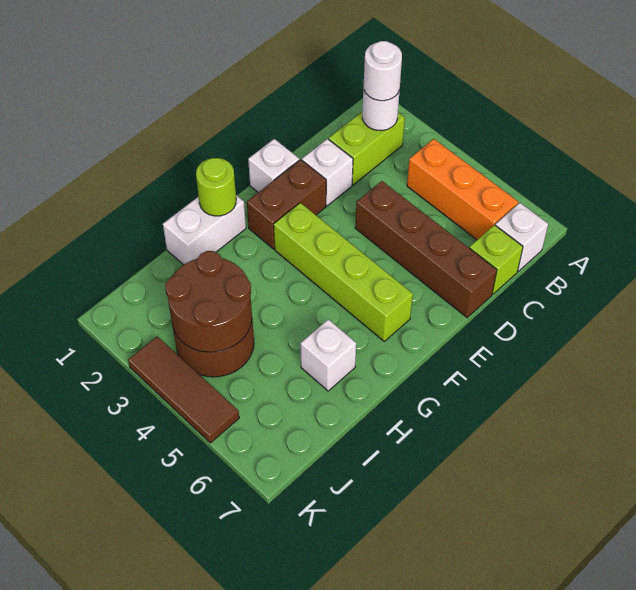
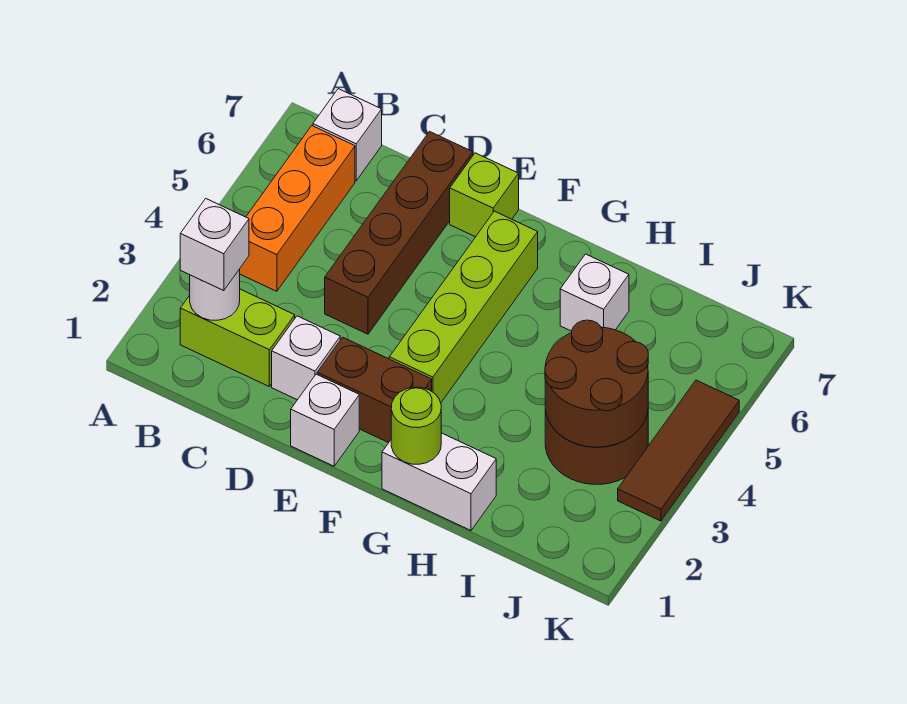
white 1x1 round brick [364,41,402,101] -> white 1x1 brick [180,199,249,291]
lime 1x1 brick [469,225,523,294] -> lime 1x1 brick moved to [450,153,519,237]

